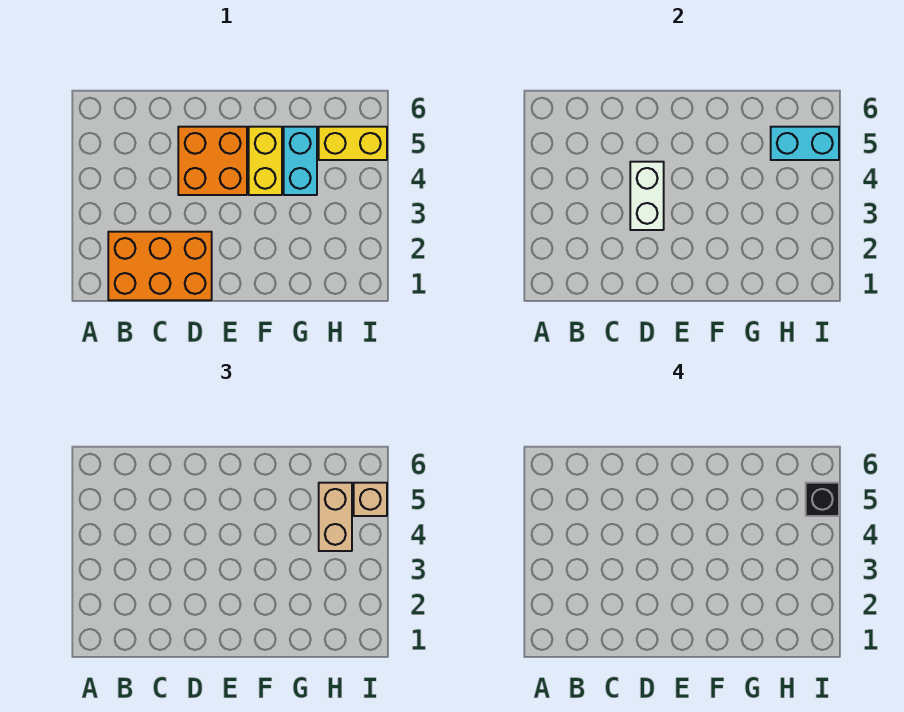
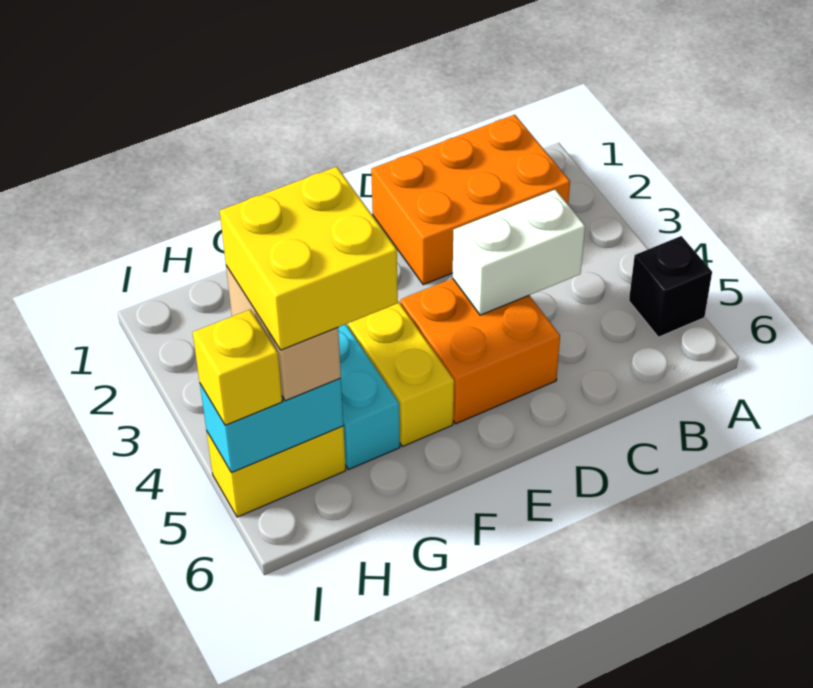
white 1x2 brick [630,162,664,230] -> white 1x2 brick turned to [453,190,585,315]
none -> yellow 2x2 brick [220,167,398,350]
tan 1x1 brick [354,483,387,516] -> yellow 1x1 brick [193,309,282,425]
black 1x1 brick [806,483,839,516] -> black 1x1 brick moved to [629,236,712,337]

